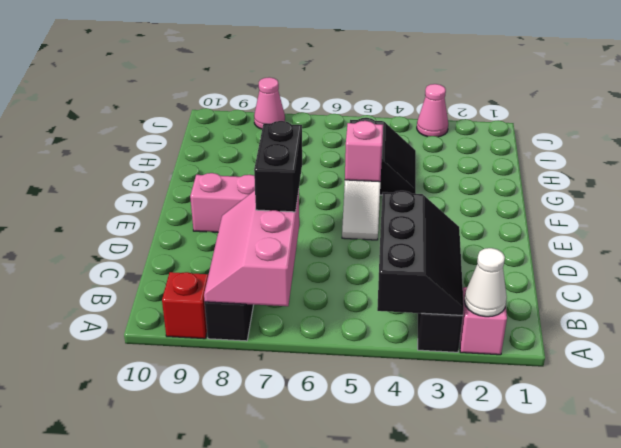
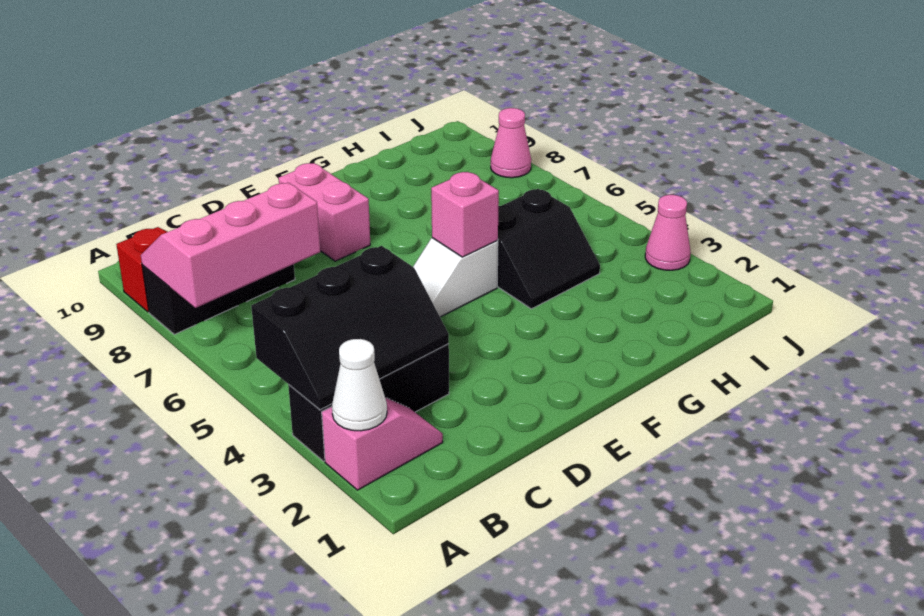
black 1x2 brick [254,121,302,212] -> none

